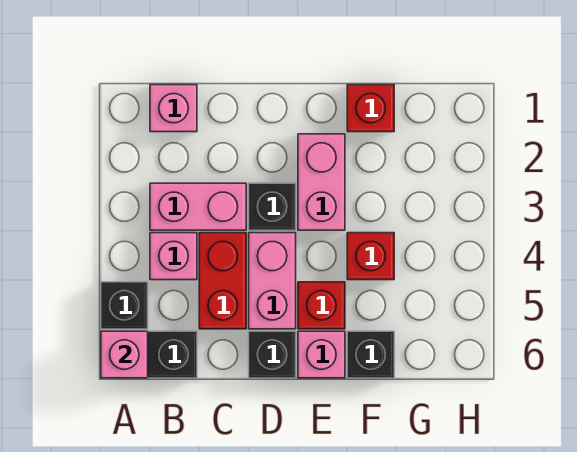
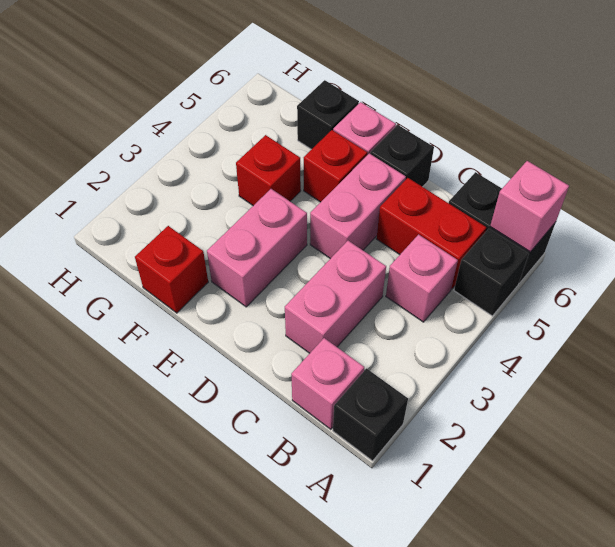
pink 1x2 brick [150,183,246,230] -> pink 1x2 brick turned to [285,241,386,353]
red 1x2 brick [199,233,246,329] -> red 1x2 brick turned to [377,178,486,289]
black 1x1 brick [249,183,296,230] -> black 1x1 brick moved to [333,369,408,461]

